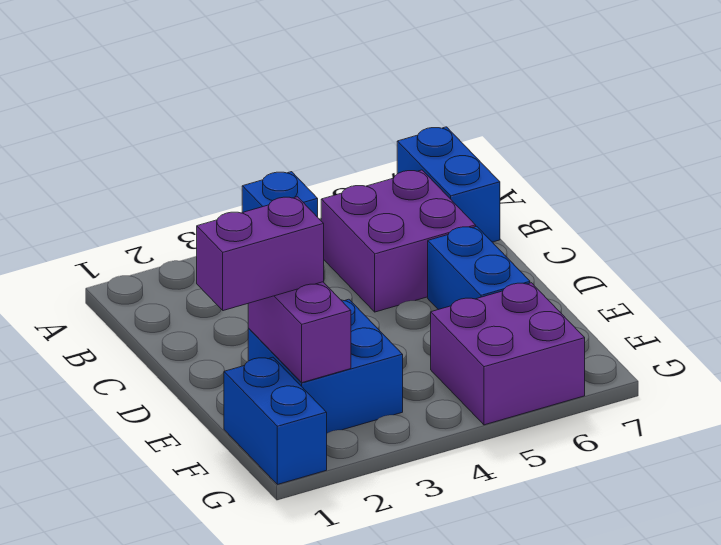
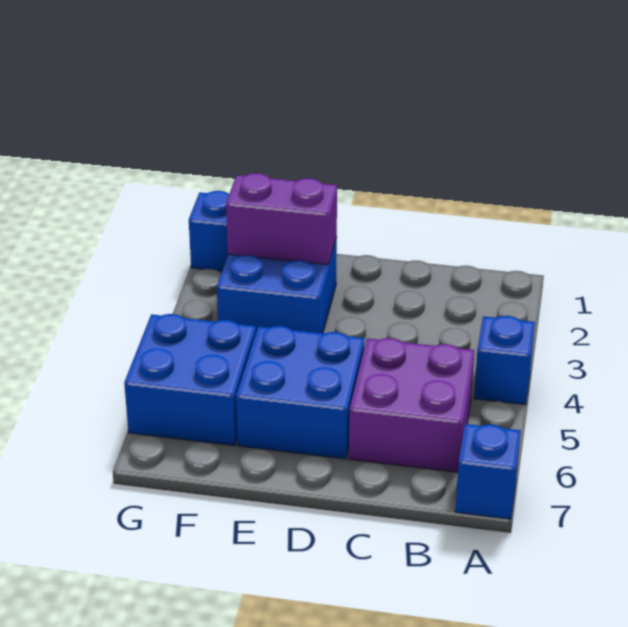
blue 1x2 brick [397,127,500,242] -> blue 1x1 brick [455,424,521,519]
blue 1x2 brick [428,226,530,310] -> blue 2x2 brick [236,326,364,459]
purple 1x2 brick [197,197,324,311] -> none
purple 2x2 brick [431,283,585,425] -> blue 2x2 brick [124,314,256,446]

